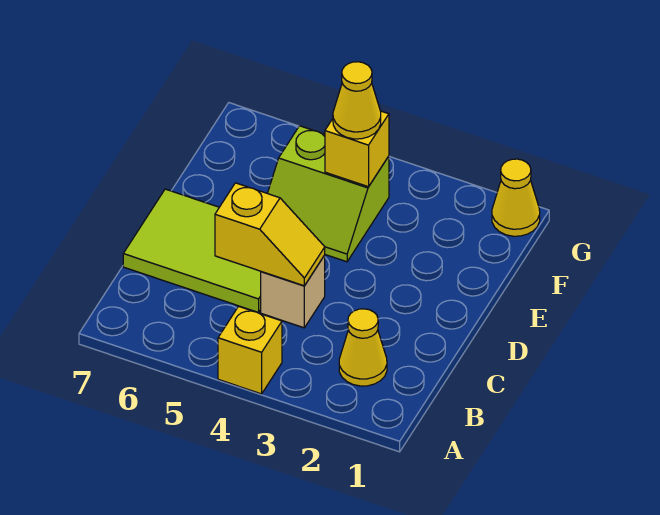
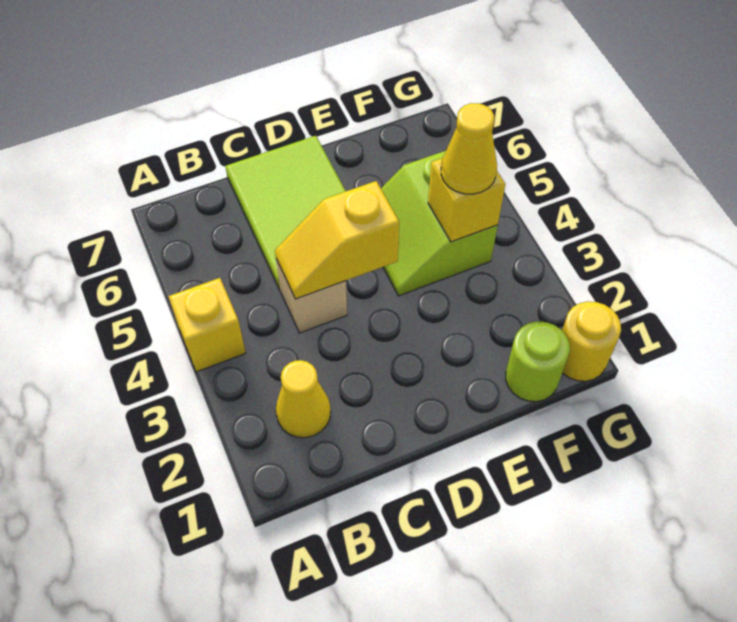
yellow 1x2 slope [215,183,325,286] -> yellow 1x2 slope turned to [275,181,399,299]
none -> lime 1x1 round brick [506,321,570,402]
yellow 1x1 cone [492,159,540,236] -> yellow 1x1 round brick [562,301,621,381]

